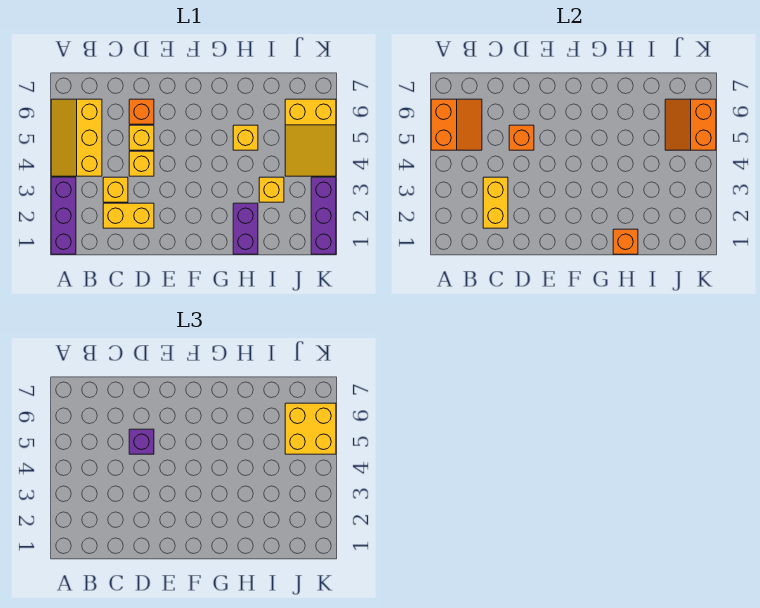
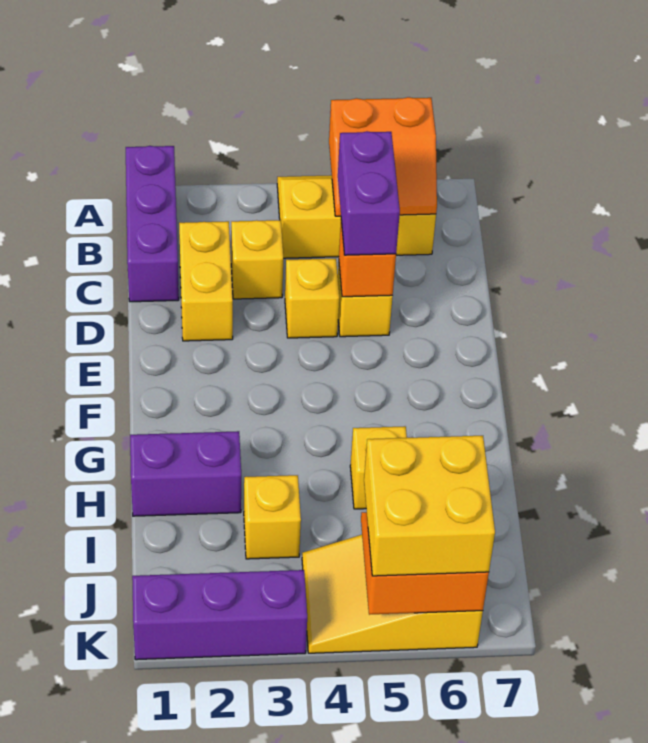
purple 1x3 brick [51,177,76,254] -> purple 1x3 brick turned to [126,146,179,302]
yellow 1x2 brick [483,177,508,228] -> none
purple 1x1 brick [129,429,154,454] -> purple 1x2 brick [338,131,400,255]
orange 1x1 brick [129,99,154,124] -> none
orange 1x1 brick [613,229,638,254] -> none

